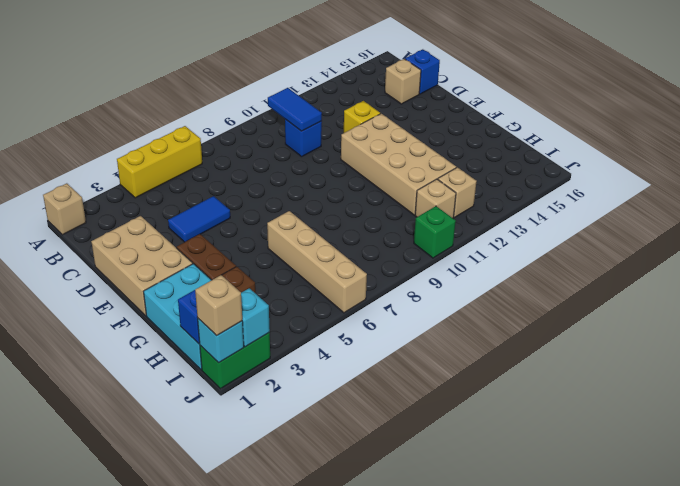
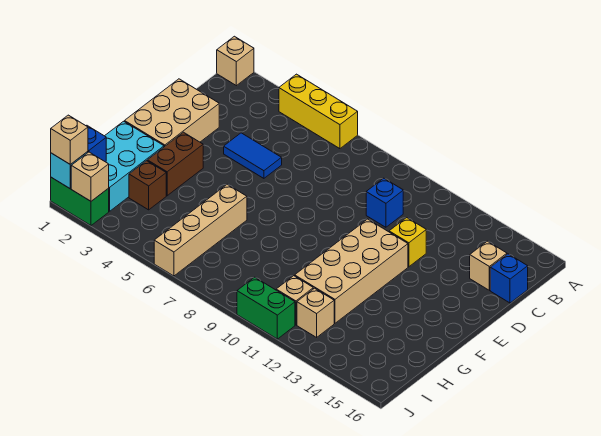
blue 1x2 tile [268,88,322,131] -> none
cyan 1x1 brick [241,288,270,347] -> tan 1x1 brick [71,152,109,201]
green 1x1 brick [414,206,456,258] -> green 1x2 brick [237,277,295,339]

